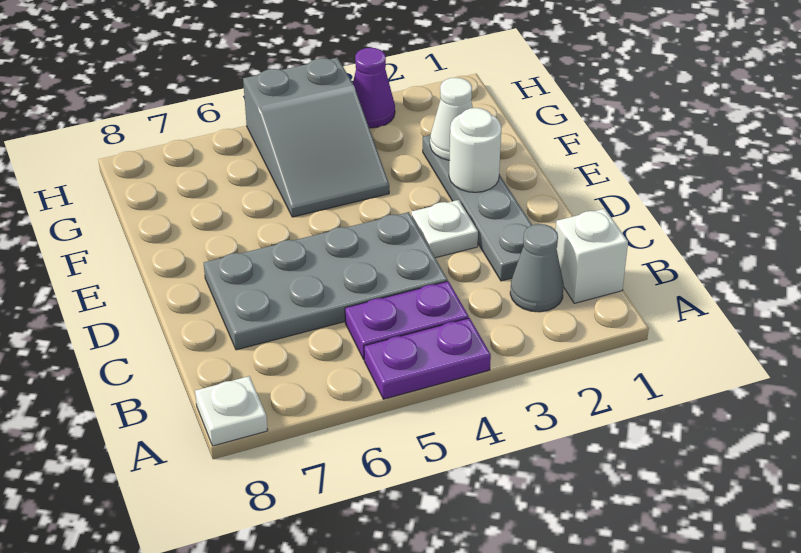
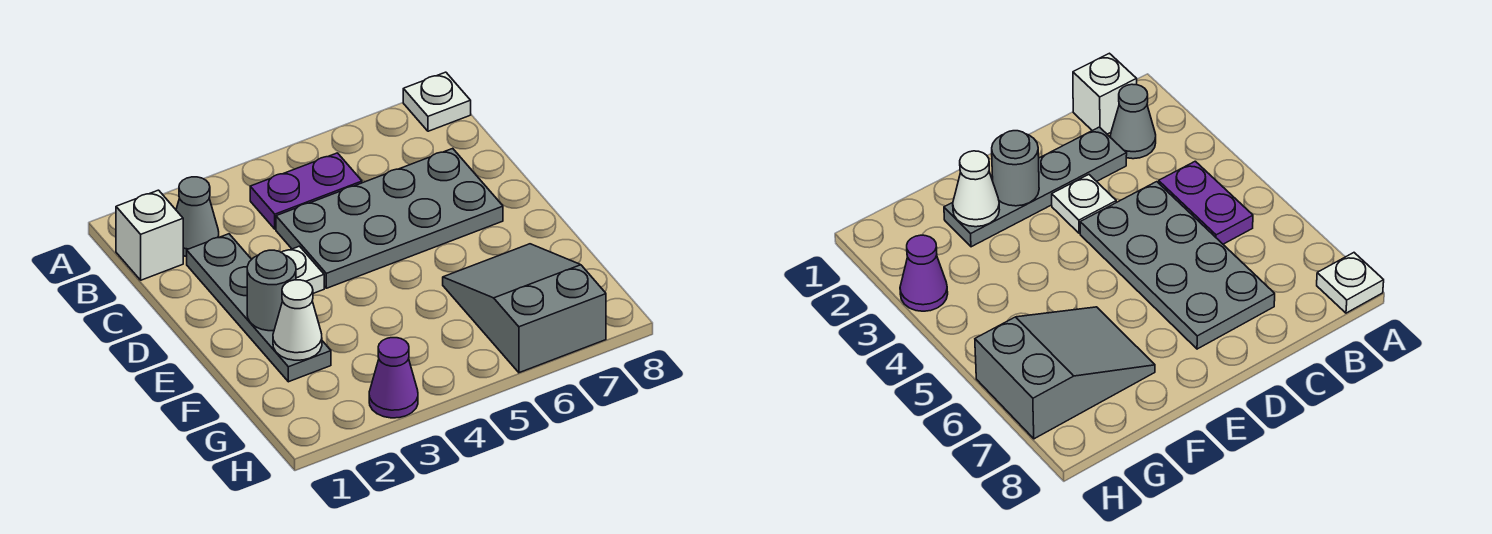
purple 1x2 plate [364,318,491,399] -> none
white 1x1 round brick [449,108,502,192] -> grey 1x1 round brick [247,250,296,331]
grey 2x3 slope [243,58,389,217] -> grey 2x3 slope moved to [443,244,606,373]

